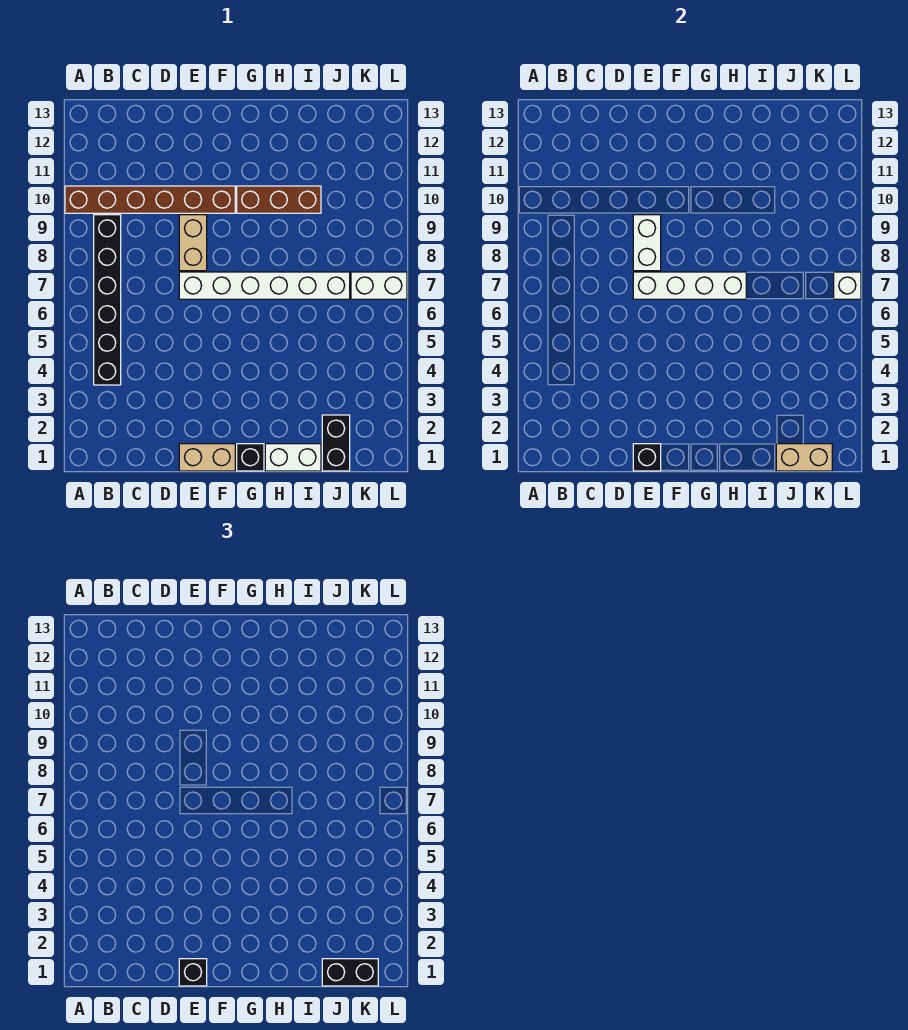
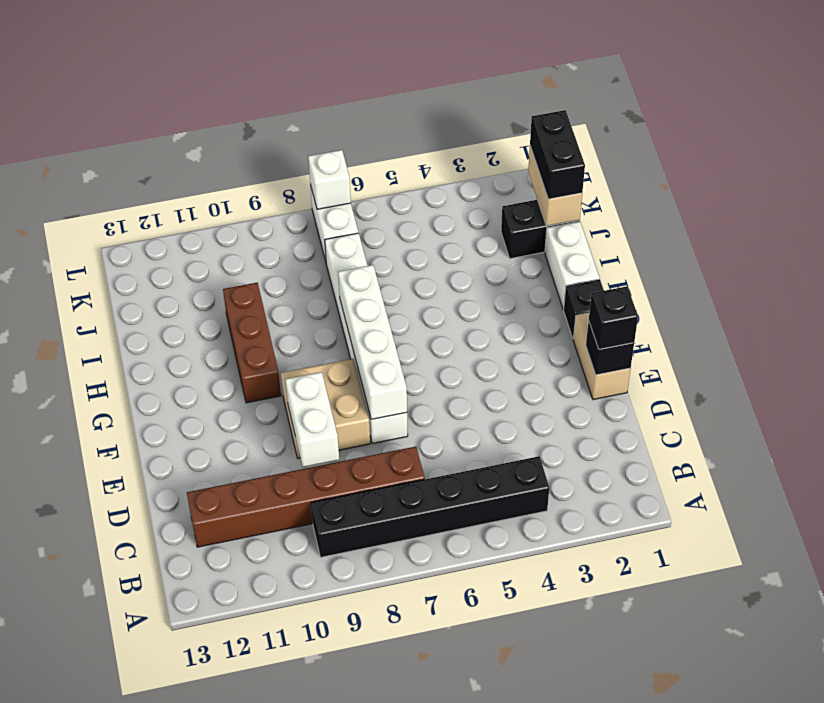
brown 1x6 brick [65,186,235,213] -> brown 1x6 brick turned to [187,447,425,547]
tan 1x2 brick [179,215,207,271] -> tan 2x2 brick [281,359,370,458]
white 1x2 brick [633,215,661,271] -> white 1x2 brick turned to [285,372,339,467]

